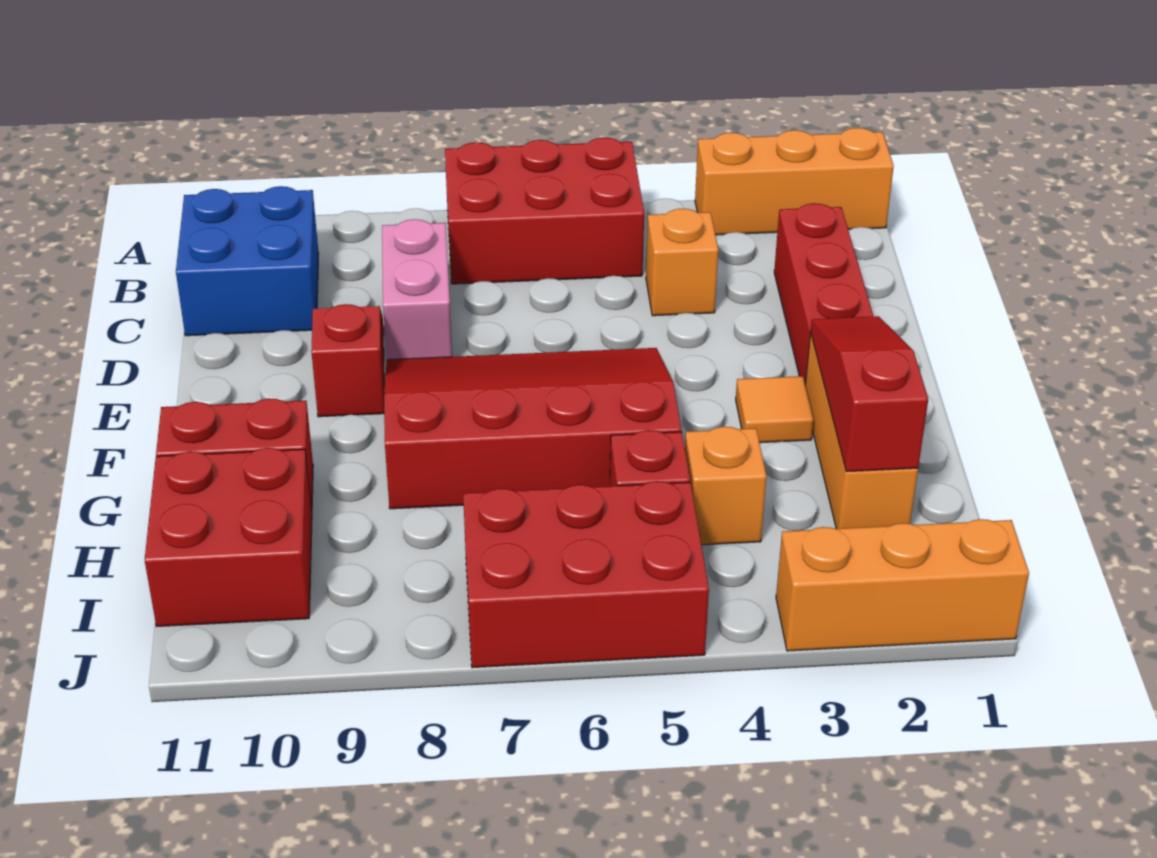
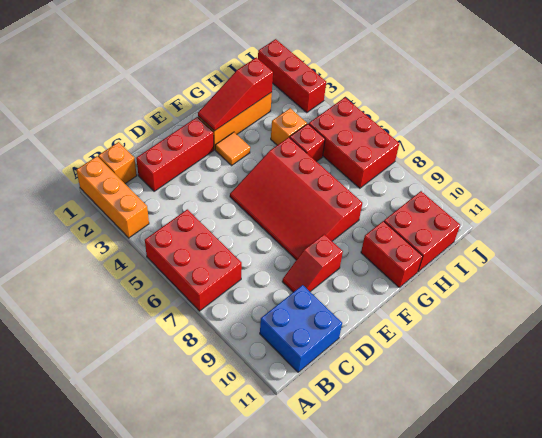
orange 1x1 brick [646,209,718,316] -> orange 1x1 brick moved to [98,142,137,184]
pink 1x2 brick [382,219,452,360] -> none
orange 1x3 brick [776,519,1029,651] -> red 1x3 brick [258,39,326,112]

